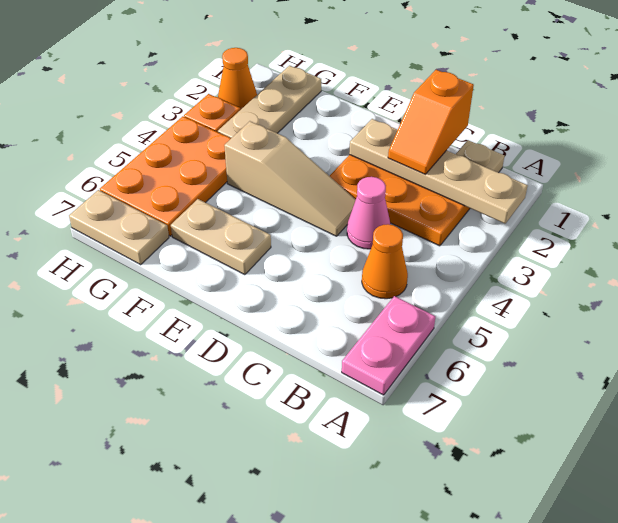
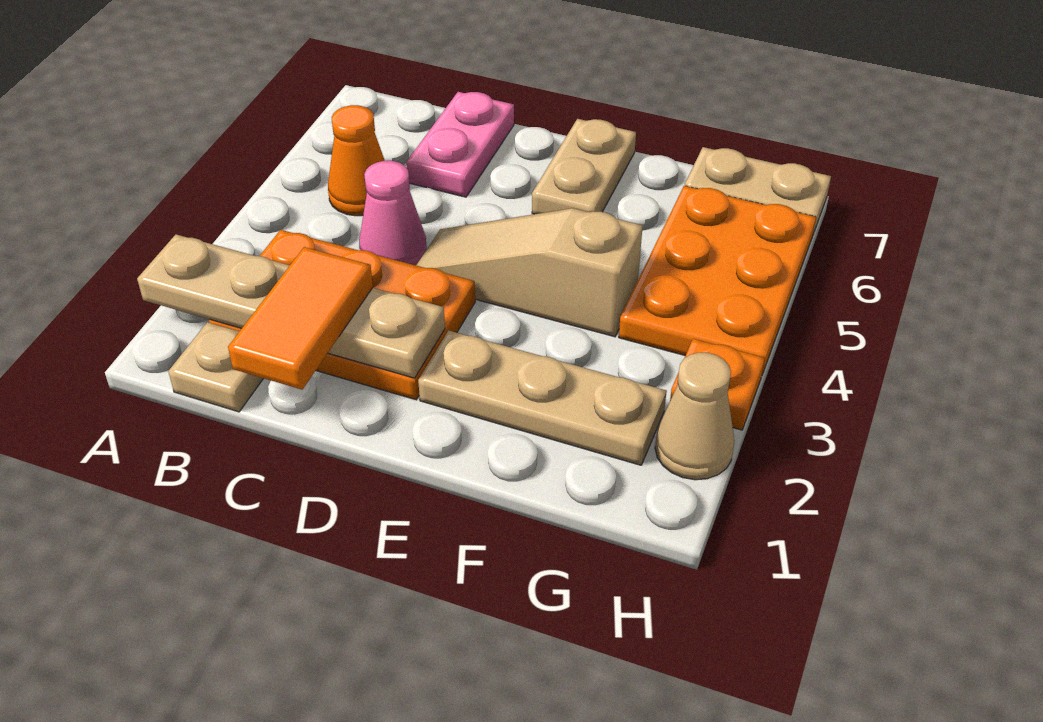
pink 1x2 plate [342,296,435,395] -> pink 1x2 plate moved to [406,92,514,197]
orange 1x2 slope [388,70,474,174] -> orange 1x2 tile [228,247,373,390]
tan 1x2 plate [171,199,271,275] -> tan 1x2 plate turned to [532,119,636,214]
tan 1x3 plate [218,66,321,138] -> tan 1x3 plate turned to [418,330,667,465]
orange 1x1 cone [218,48,257,110] -> tan 1x1 cone [655,353,735,480]

